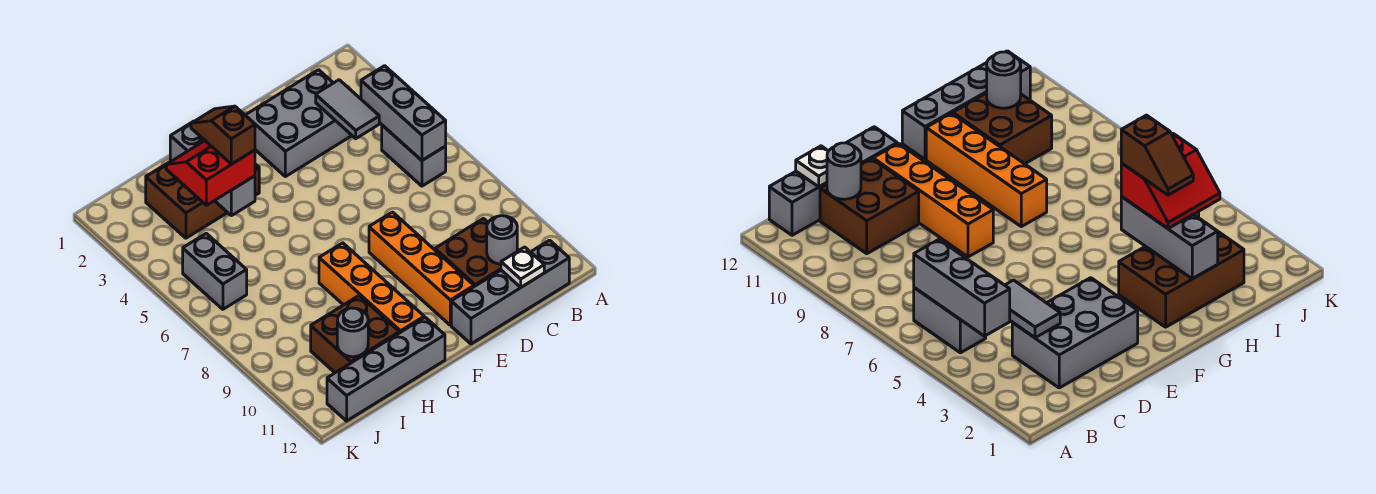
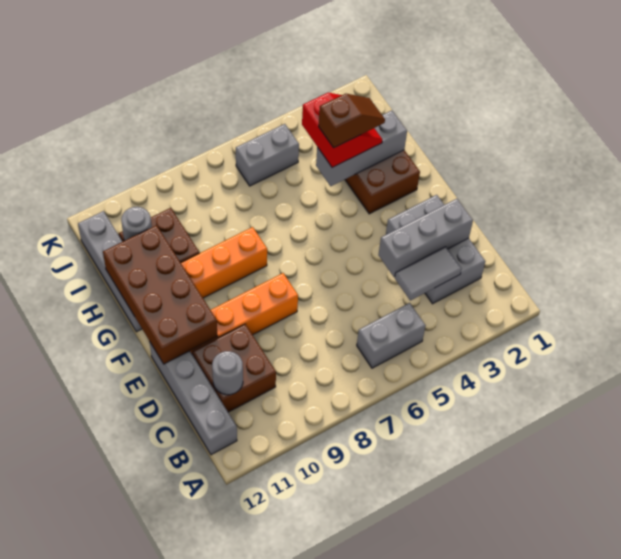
grey 1x3 brick [361,66,446,160] -> grey 1x3 brick moved to [379,199,473,277]
white 1x1 plate [501,247,544,287] -> none
none -> brown 2x4 brick [103,225,218,364]

